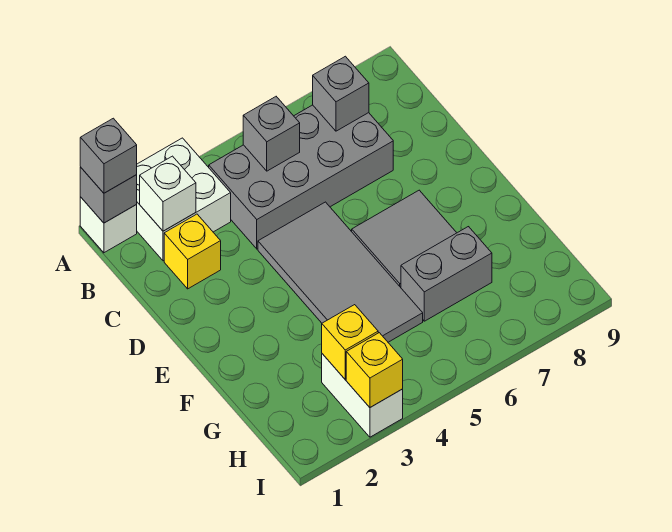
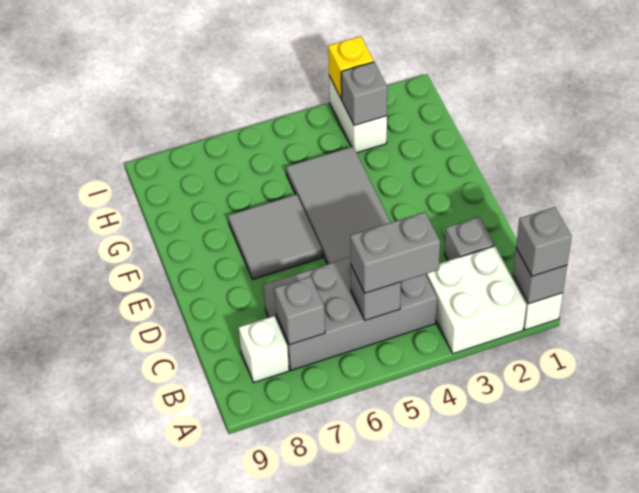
white 1x1 brick [140,156,196,231] -> white 1x1 brick moved to [239,316,289,382]
yellow 1x1 brick [164,214,221,289] -> grey 1x1 brick [444,217,494,261]
grey 1x2 brick [401,227,492,321] -> grey 1x2 brick moved to [350,212,440,293]
yellow 1x1 brick [322,305,378,379] -> grey 1x1 brick [341,62,387,125]

